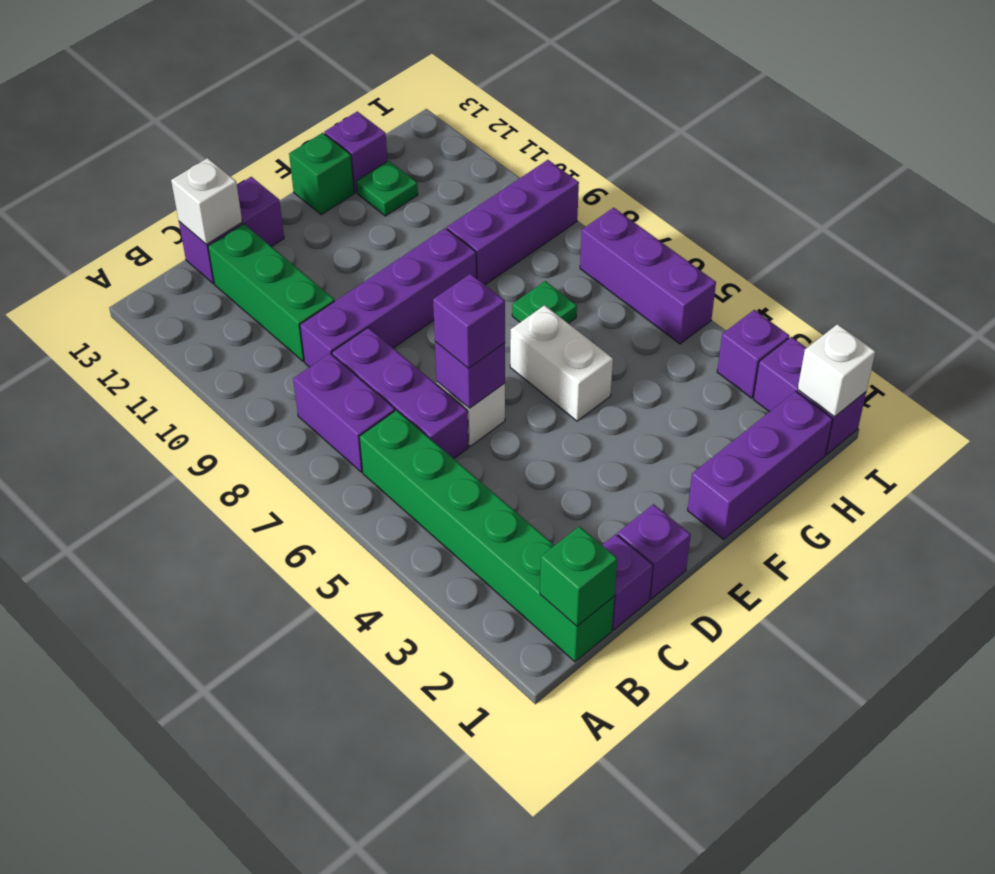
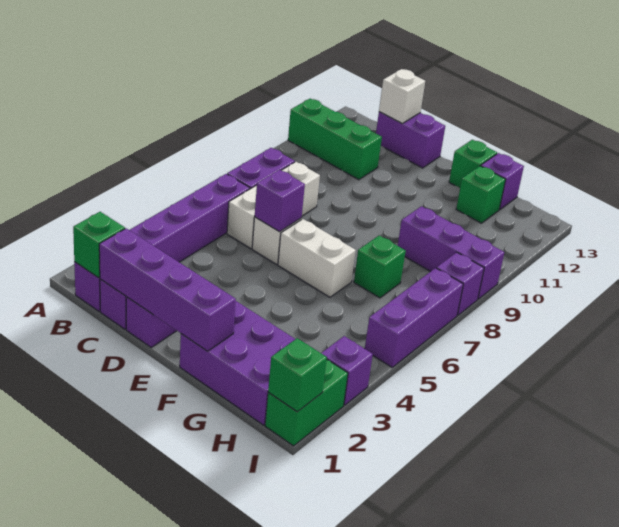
green 1x6 brick [359,410,614,662] -> purple 1x6 brick [74,174,250,311]
purple 1x3 brick [332,328,468,459] -> white 1x3 brick [227,162,320,249]
purple 1x4 brick [300,228,477,367] -> purple 1x4 brick moved to [99,228,236,351]
green 1x3 brick [208,224,335,361] -> green 1x3 brick turned to [288,99,382,180]
purple 1x1 brick [433,274,505,369] -> purple 1x1 brick moved to [437,252,484,315]
purple 1x3 brick [688,391,833,539] -> purple 2x3 brick [180,301,295,425]
white 1x2 brick [510,305,613,421] -> white 1x2 brick turned to [278,219,356,297]
green 1x1 plate [512,281,577,323] -> green 1x1 brick [354,236,406,298]
green 1x1 plate [356,161,418,216] -> green 1x1 brick [456,166,506,223]
purple 1x2 brick [753,337,866,455] -> green 1x2 brick [265,360,348,446]
white 1x1 brick [798,324,875,417] -> green 1x1 brick [268,338,327,412]

